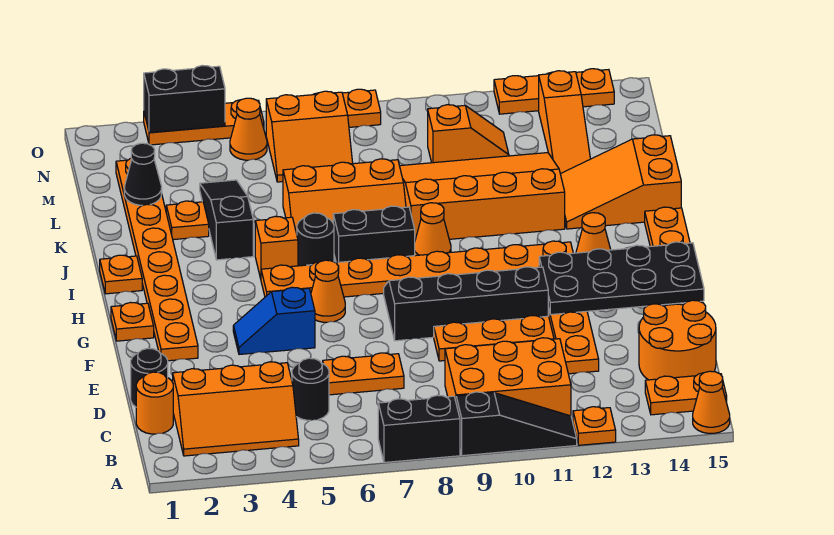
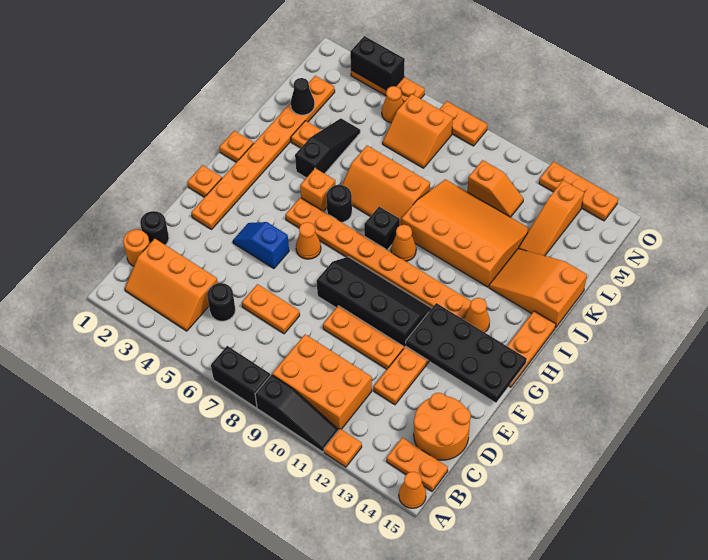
black 1x2 brick [333,206,415,263] -> black 1x1 brick [364,207,400,250]

